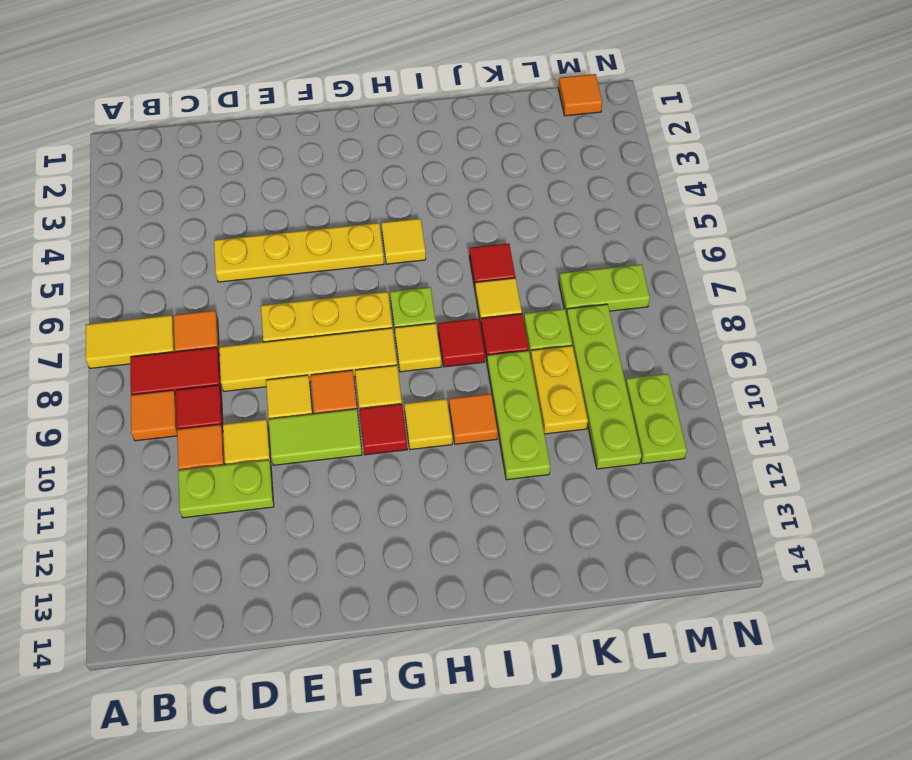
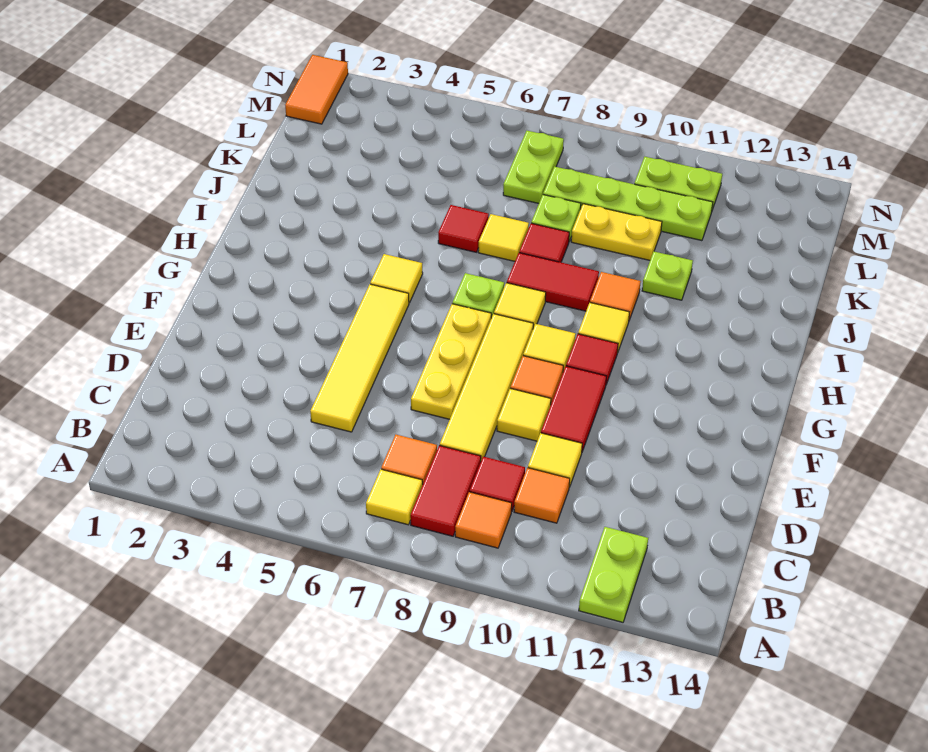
yellow 1x2 tile [85,315,175,368] -> yellow 1x1 tile [366,469,423,525]
lime 1x2 plate [178,460,274,518] -> lime 1x2 plate moved to [579,527,648,622]
yellow 1x4 plate [214,223,384,282] -> yellow 1x4 tile [310,284,409,432]
lime 1x2 tile [269,409,362,465] -> red 1x2 tile [541,366,606,451]
red 1x1 tile [438,318,485,367] -> red 1x2 tile [507,253,599,311]
lime 1x3 plate [487,351,550,480] -> lime 1x1 plate [642,252,693,300]
orange 1x1 tile [558,74,602,116] -> orange 1x2 tile [285,55,348,124]

